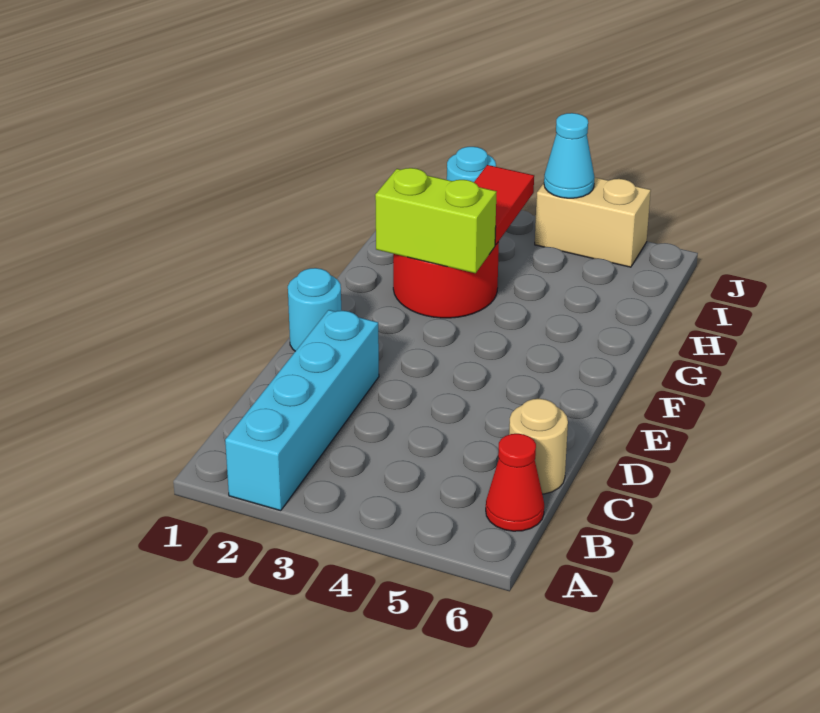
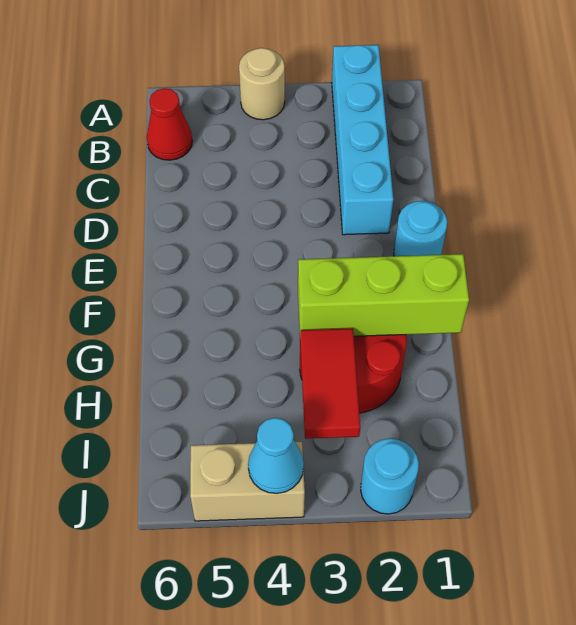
tan 1x1 round brick [509,399,568,494] -> tan 1x1 round brick moved to [239,48,285,120]
lime 1x2 brick [375,168,497,273] -> lime 1x3 brick [298,254,469,336]

